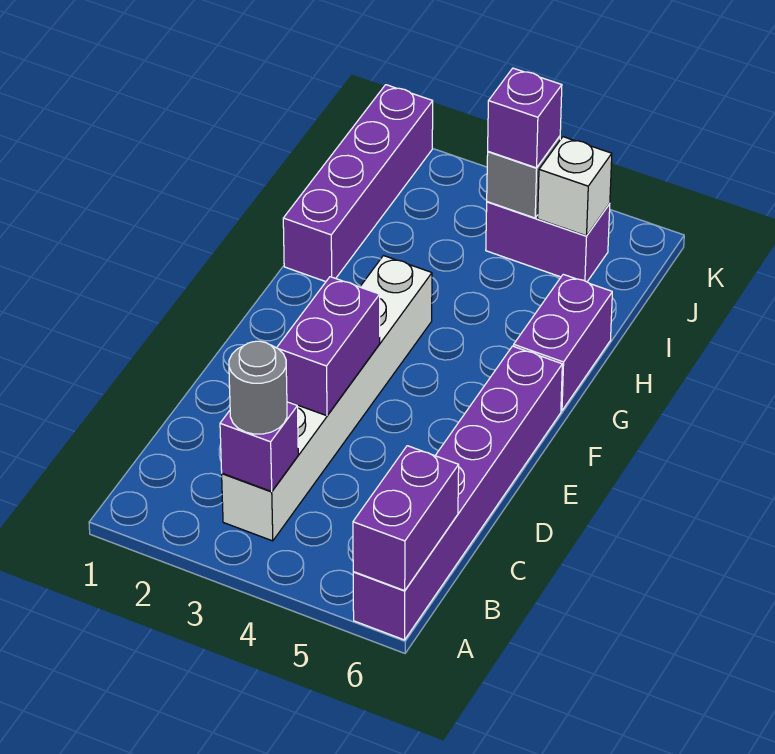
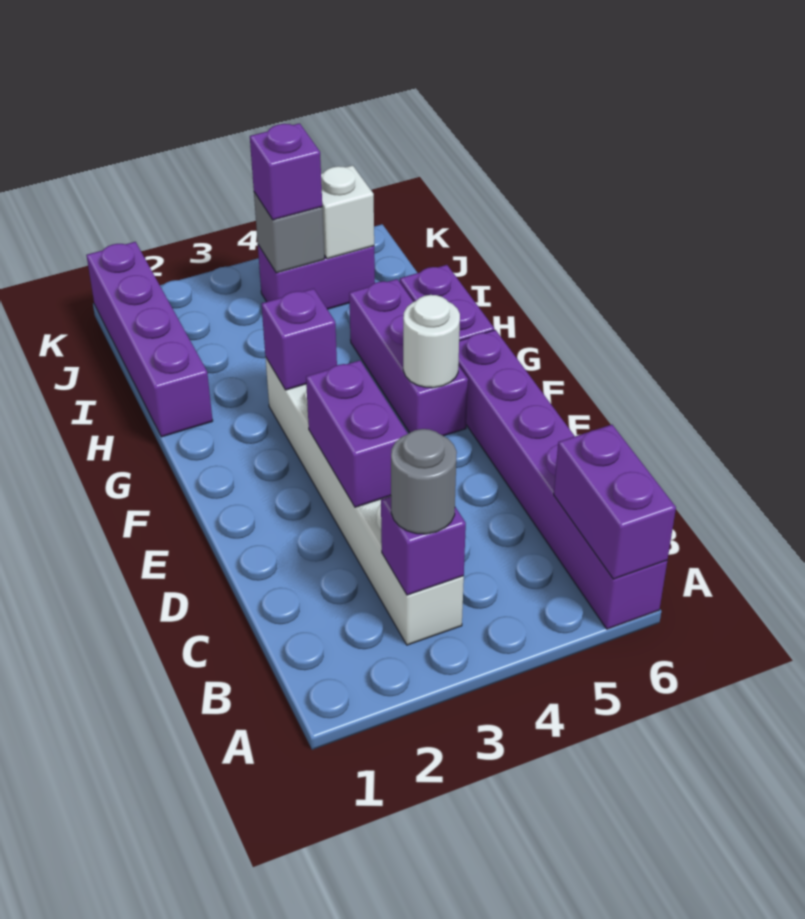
none -> purple 1x3 brick [349,279,468,436]
none -> white 1x1 round brick [403,295,460,388]
none -> purple 1x1 brick [262,289,337,390]

